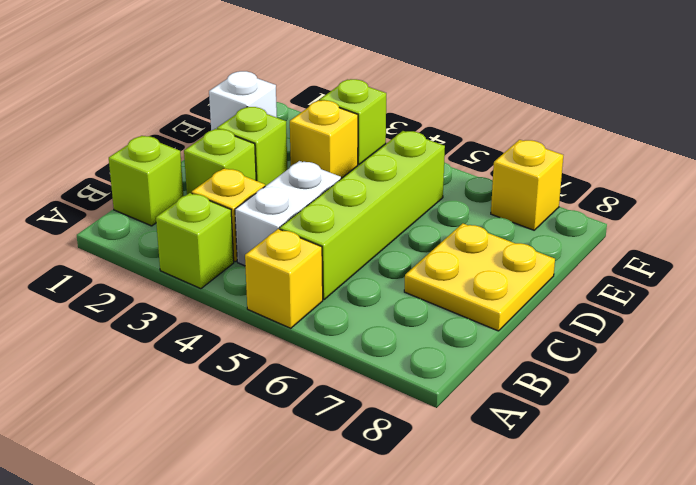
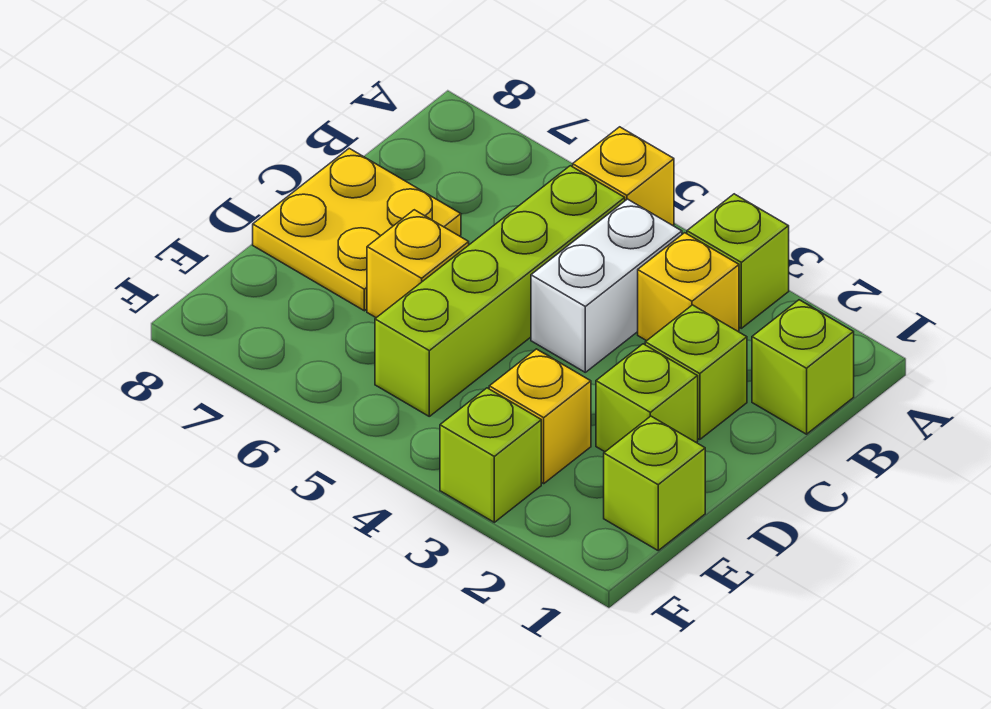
white 1x1 brick [209,71,277,131] -> lime 1x1 brick [604,416,705,550]
yellow 1x1 brick [491,140,563,230] -> yellow 1x1 brick moved to [367,210,469,318]

